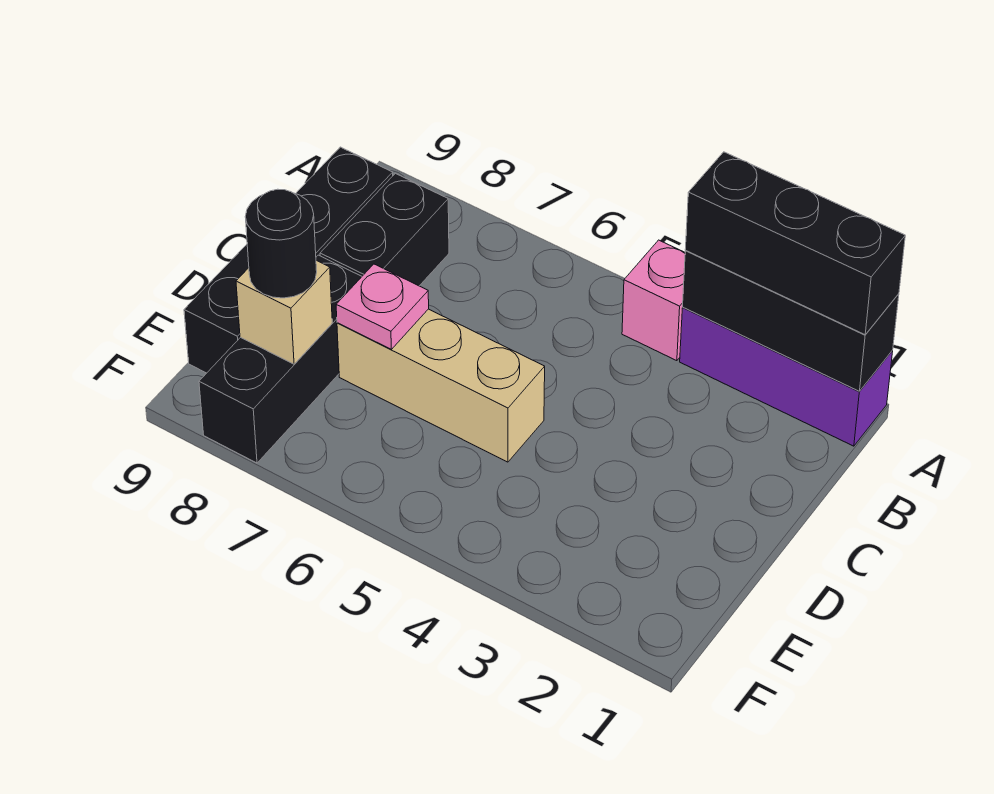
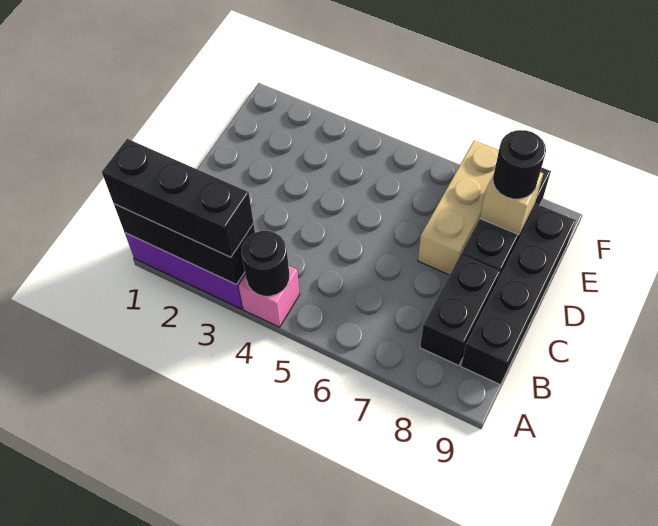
none -> black 1x1 round brick [241,231,289,296]
tan 1x3 brick [337,309,545,462] -> tan 1x3 brick turned to [418,141,499,275]
pink 1x1 plate [336,264,429,349] -> none

